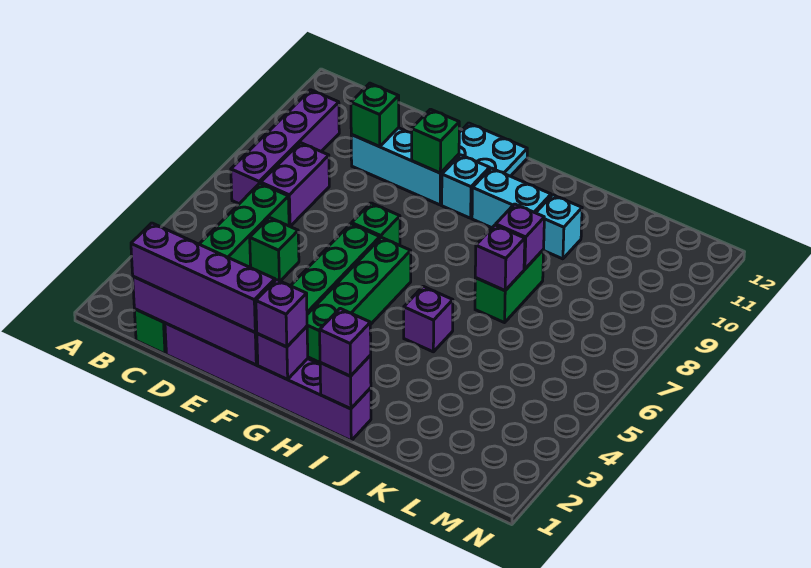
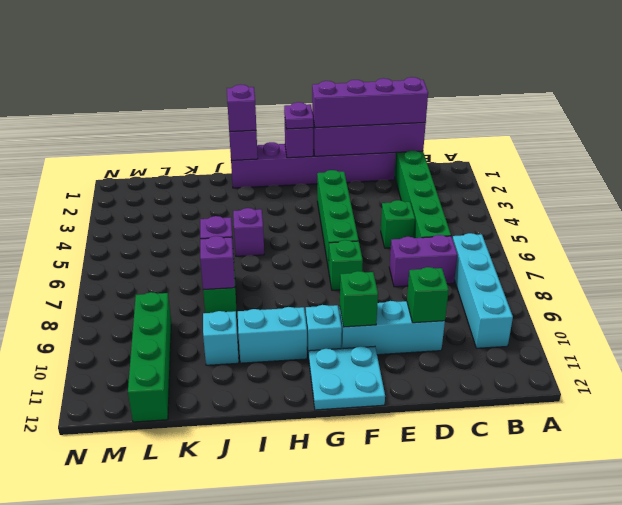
purple 1x4 brick [231,90,339,204] -> cyan 1x4 brick [453,233,513,348]
purple 1x2 brick [261,143,329,226] -> purple 1x2 brick turned to [389,235,458,287]
purple 1x1 brick [256,280,307,347] -> purple 1x1 plate [284,102,313,129]
green 1x4 brick [307,237,411,362] -> green 1x4 brick moved to [128,292,171,422]

